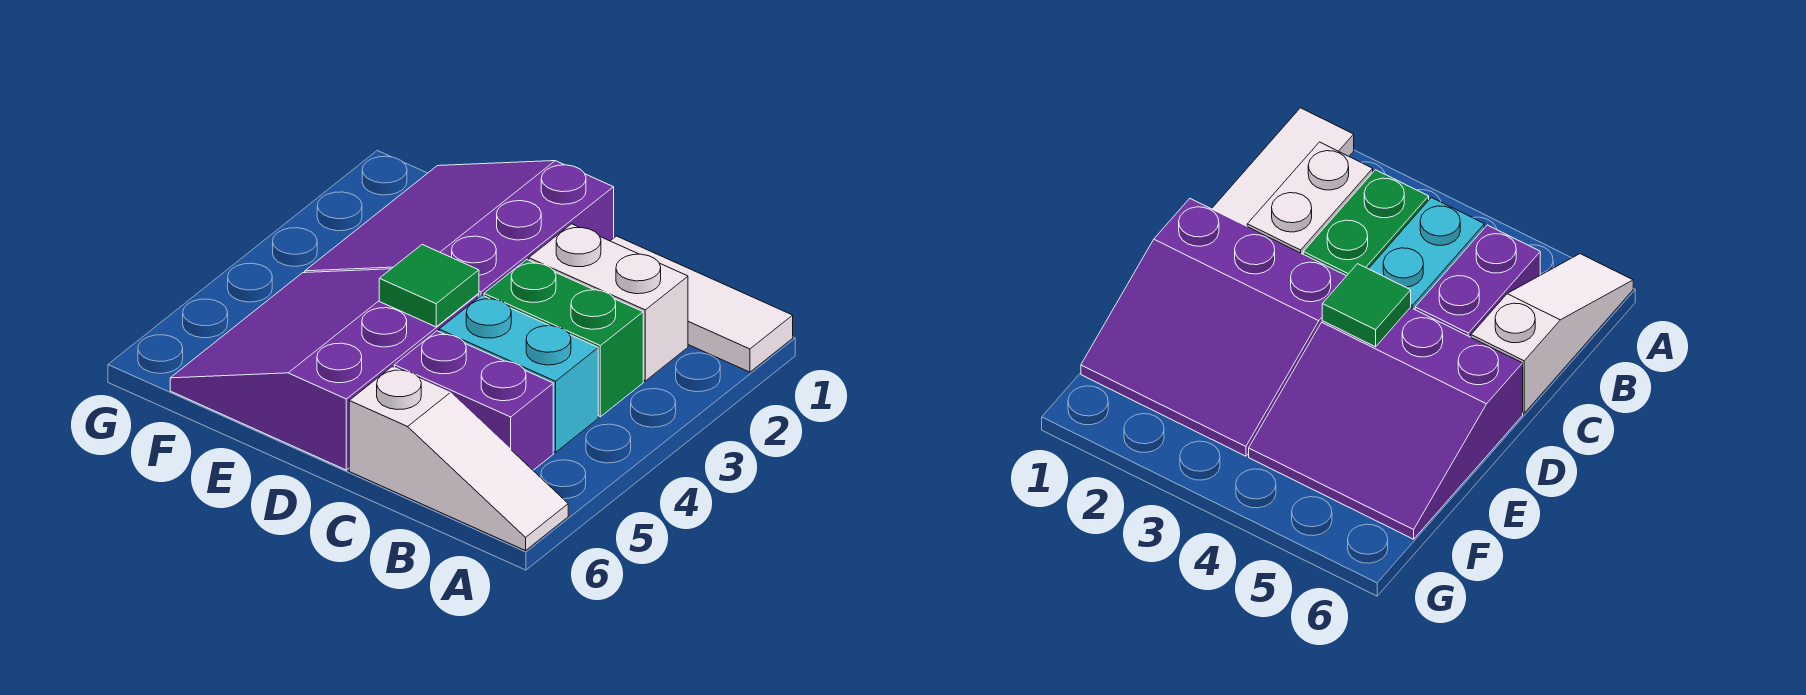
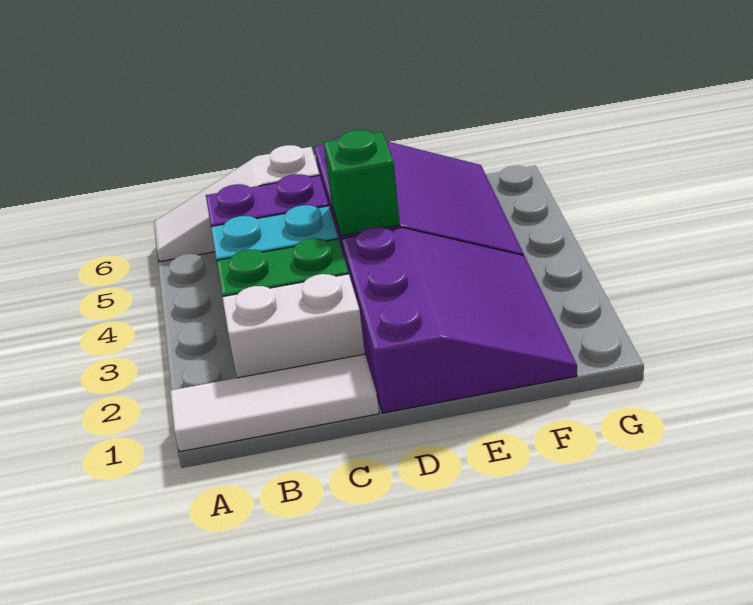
green 1x1 tile [379,245,479,327] -> green 1x1 brick [324,130,400,236]

